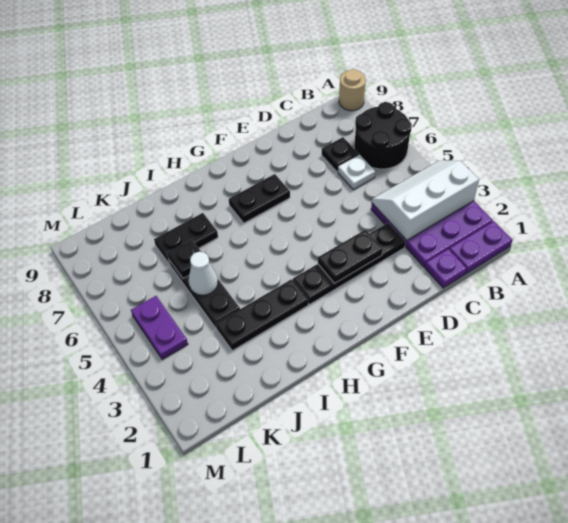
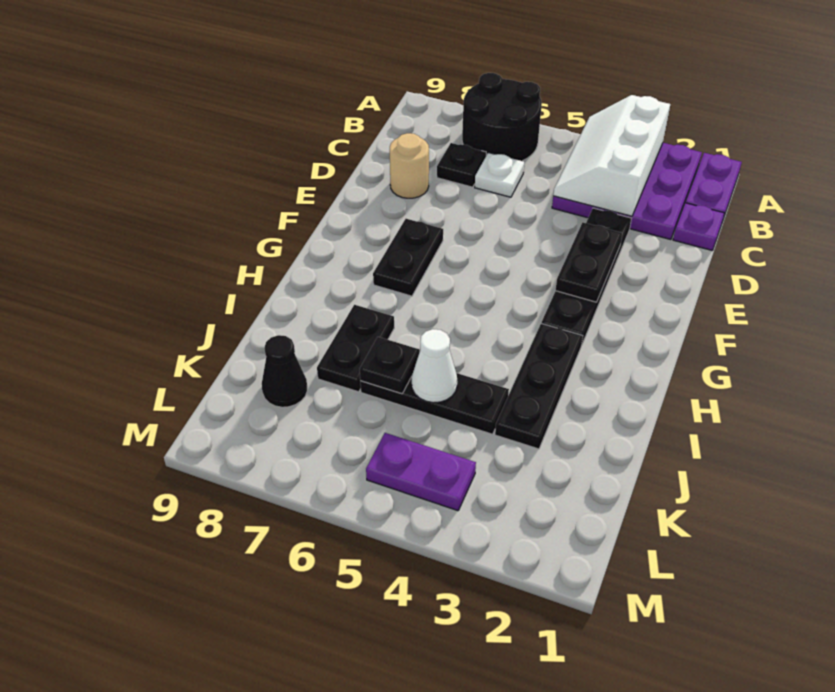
tan 1x1 round brick [339,69,366,111] -> tan 1x1 round brick moved to [390,133,429,198]
none -> black 1x1 cone [262,335,307,407]

